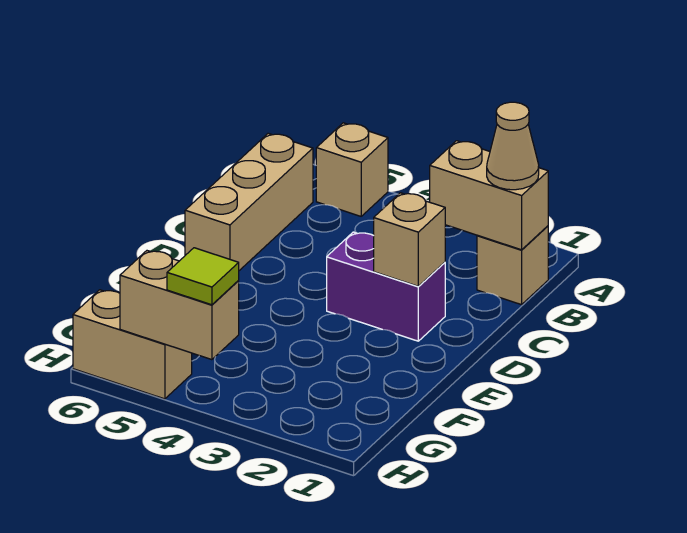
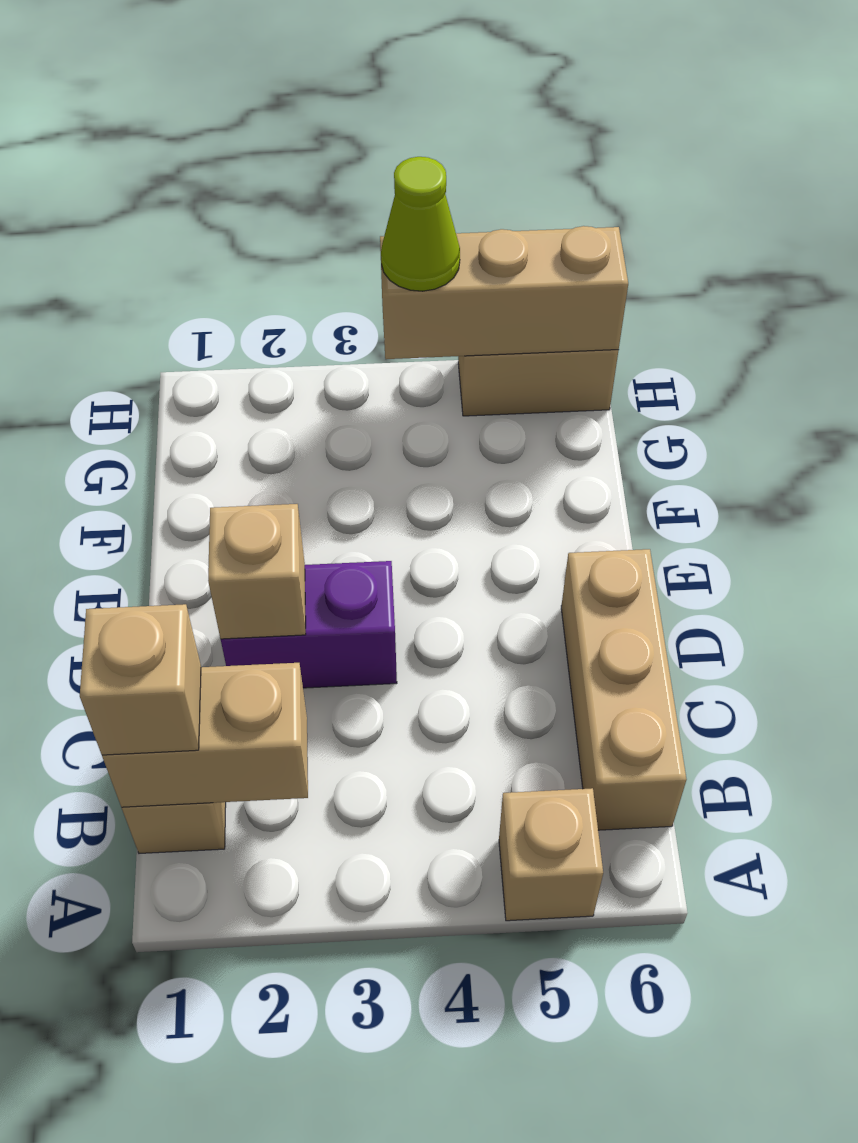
tan 1x1 cone [487,102,539,190] -> tan 1x1 brick [80,604,201,755]
tan 1x2 brick [120,251,239,360] -> tan 1x3 brick [380,226,628,359]
lime 1x1 tile [167,248,239,305] -> lime 1x1 cone [381,157,460,291]

